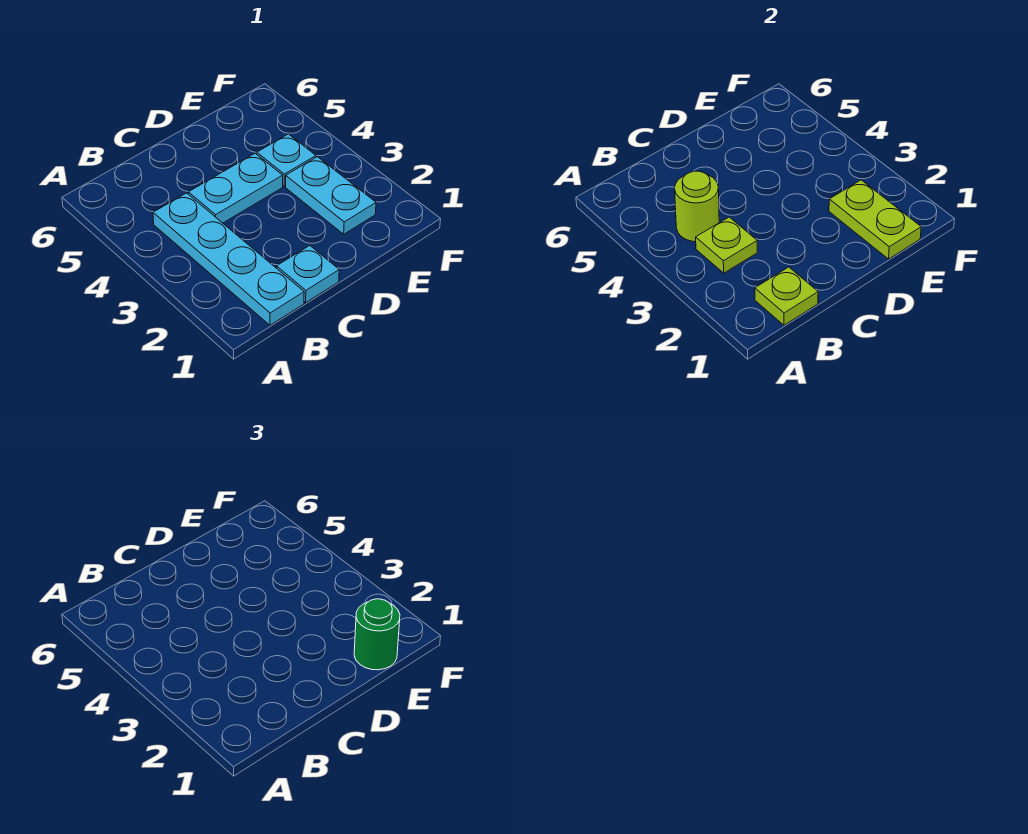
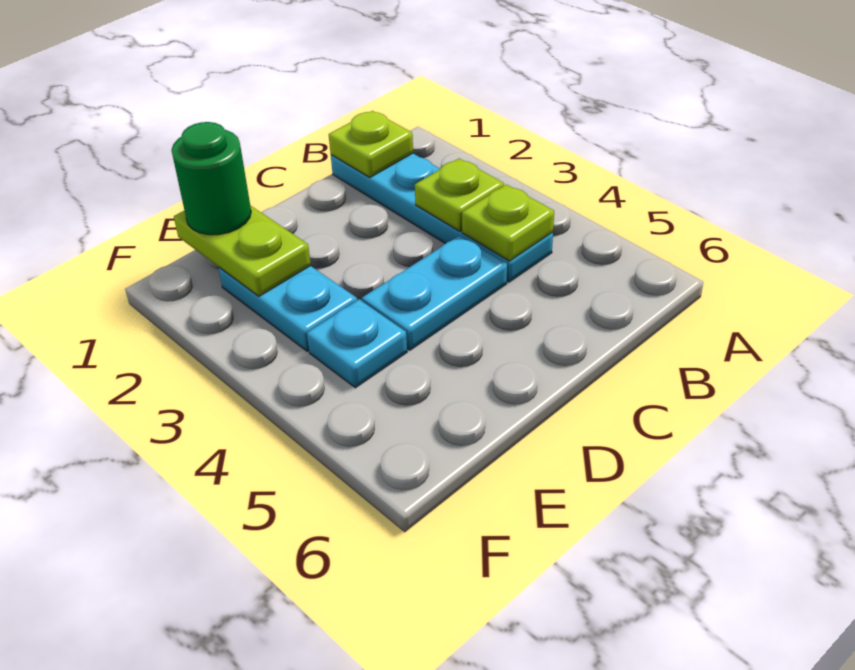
lime 1x1 round brick [675,171,719,242] -> lime 1x1 plate [462,184,554,261]
cyan 1x1 plate [277,246,339,303] -> none

